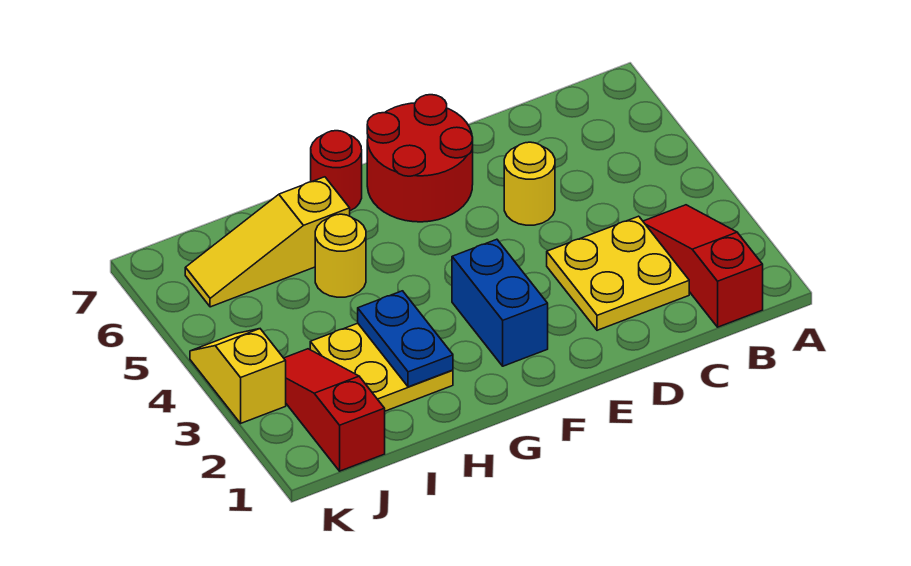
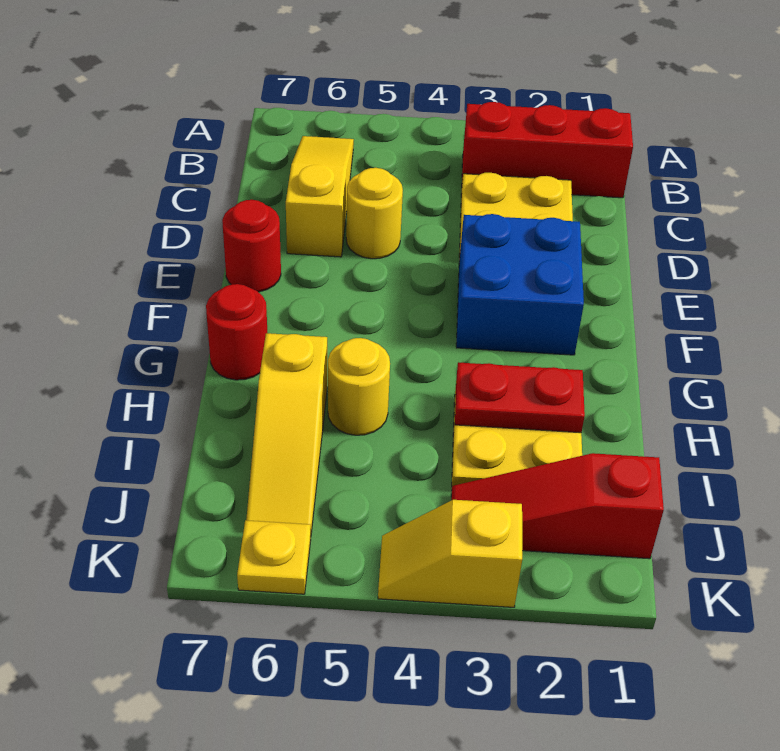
red 1x3 slope [643,205,763,327] -> red 1x3 brick [462,102,633,198]
none -> yellow 1x3 slope [286,136,354,257]
red 2x2 round brick [367,95,473,222] -> red 1x1 round brick [222,200,281,292]
blue 1x2 brick [452,239,548,366] -> blue 2x2 brick [456,214,584,355]
blue 1x2 plate [358,291,453,387] -> red 1x2 plate [455,362,585,433]
none -> yellow 1x1 plate [237,520,311,594]

